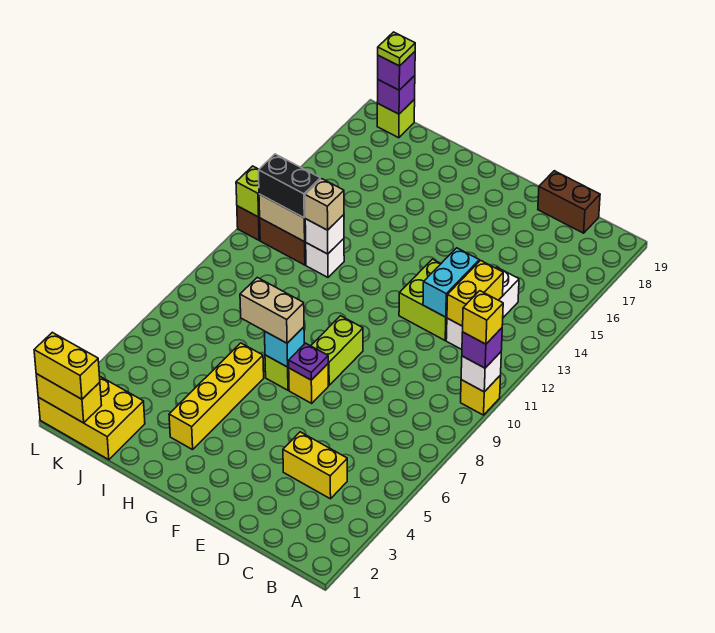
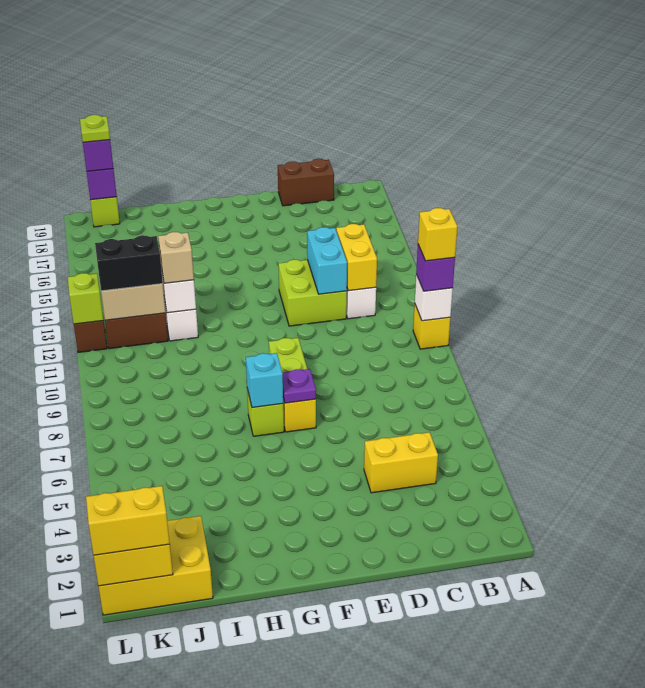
tan 1x2 brick [240,277,304,343] -> none
yellow 1x4 brick [169,343,264,450] -> none

